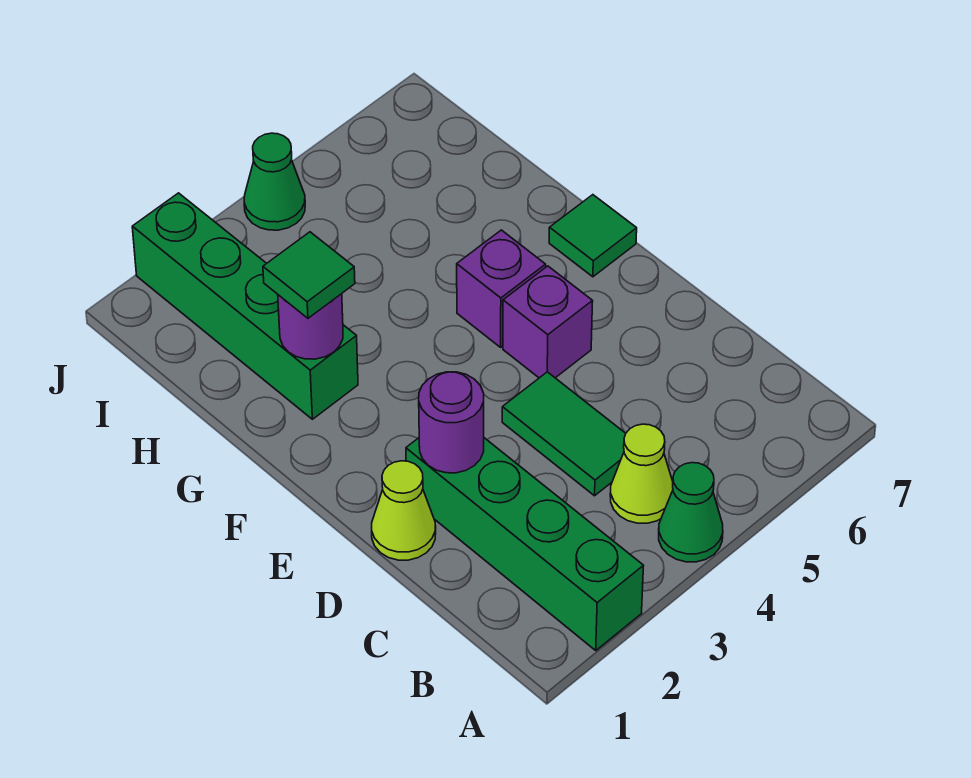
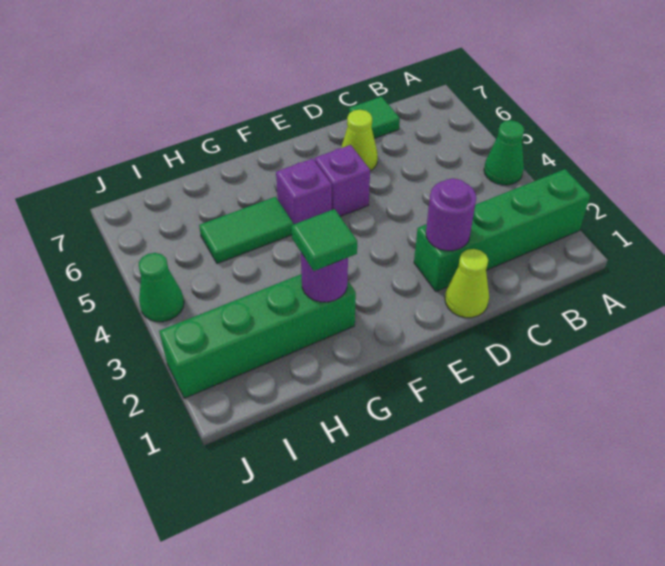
lime 1x1 cone [610,424,673,523] -> lime 1x1 cone moved to [341,110,378,171]
green 1x2 tile [502,372,626,496] -> green 1x2 tile moved to [199,197,293,264]
green 1x1 tile [549,195,637,277] -> green 1x1 tile moved to [349,97,400,138]

